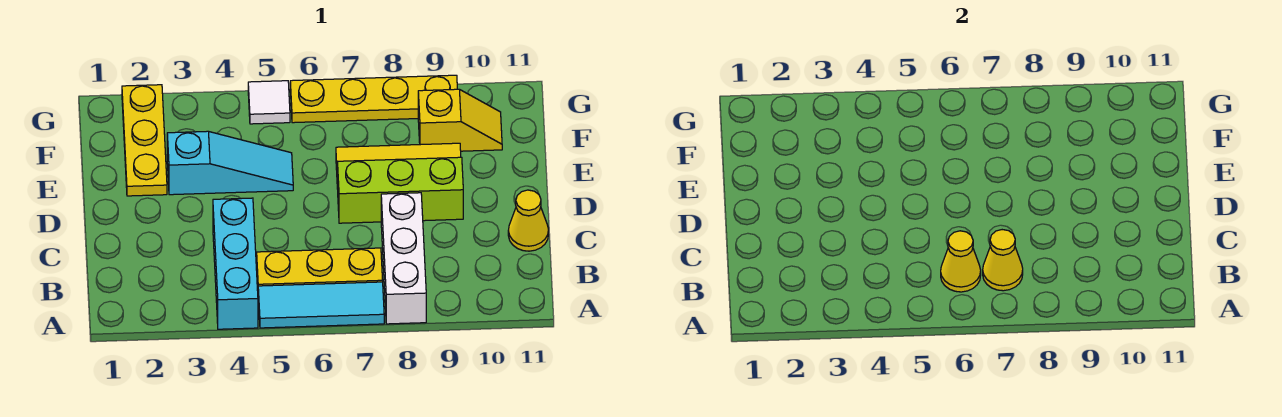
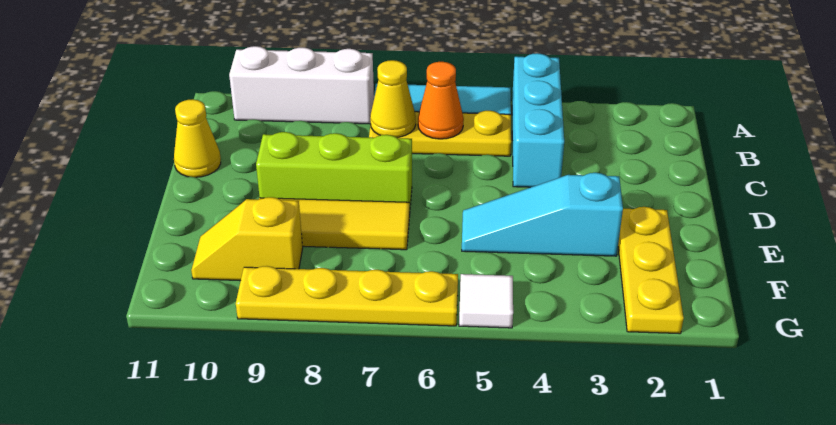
white 1x3 brick [381,193,426,324] -> white 1x3 brick turned to [229,46,374,124]
yellow 1x1 cone [941,231,981,292] -> orange 1x1 cone [418,62,464,139]

